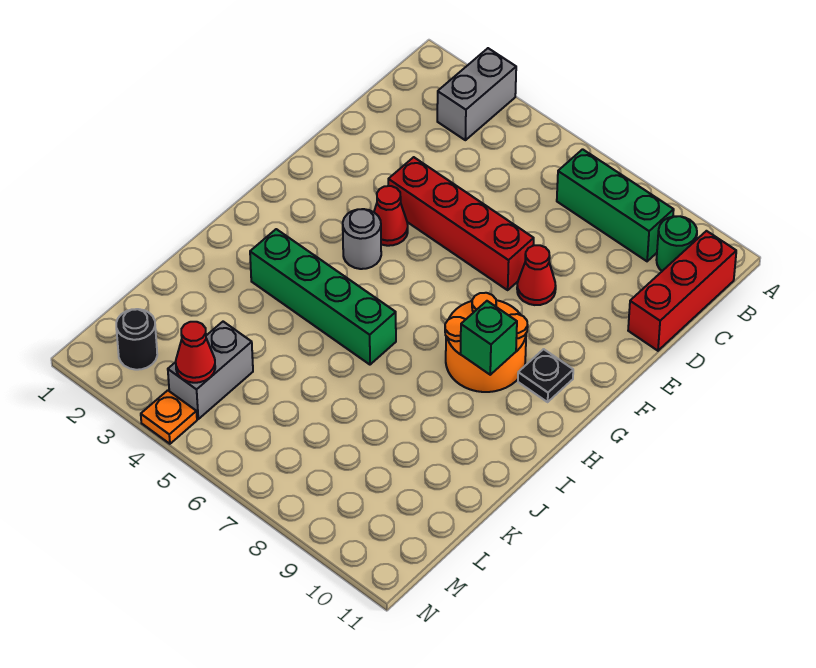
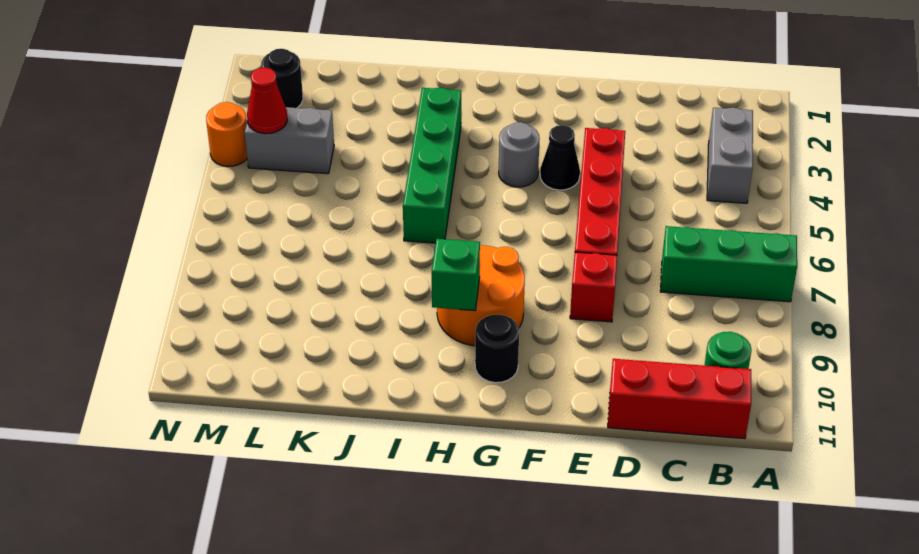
grey 1x2 brick [437,48,516,140] -> grey 1x2 brick turned to [707,108,753,203]
green 1x3 brick [557,149,674,261] -> green 1x3 brick turned to [660,226,797,302]
red 1x1 cone [517,245,556,305] -> red 1x1 brick [570,252,617,322]
red 1x1 cone [374,186,408,246] -> black 1x1 cone [540,125,580,190]
black 1x1 plate [518,349,573,402] -> black 1x1 round brick [475,314,519,383]
orange 1x1 plate [141,390,197,444] -> orange 1x1 round brick [206,102,247,166]

